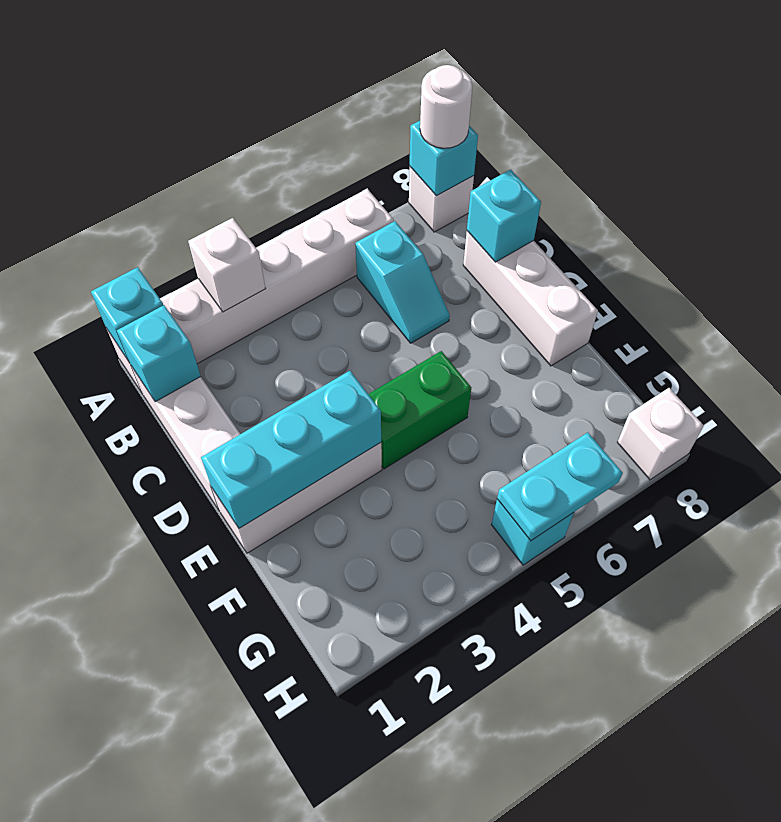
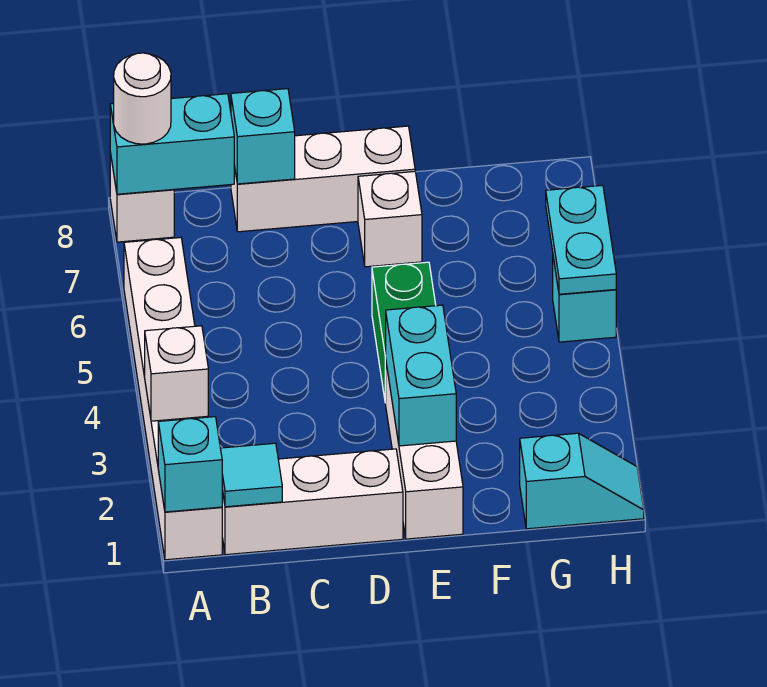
cyan 1x1 brick [410,121,478,196] -> cyan 1x2 brick [110,94,234,194]
cyan 1x1 brick [117,305,201,402] -> cyan 1x1 tile [221,443,282,507]
cyan 1x2 slope [355,221,450,343] -> cyan 1x2 slope moved to [520,433,644,529]
cyan 1x3 brick [201,371,381,528] -> cyan 1x2 brick [386,305,456,446]
white 1x1 brick [617,388,704,480] -> white 1x1 brick moved to [358,171,422,267]

